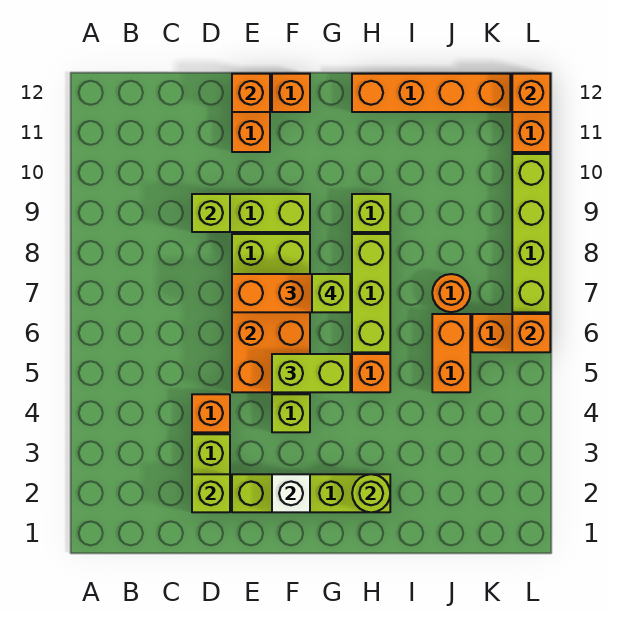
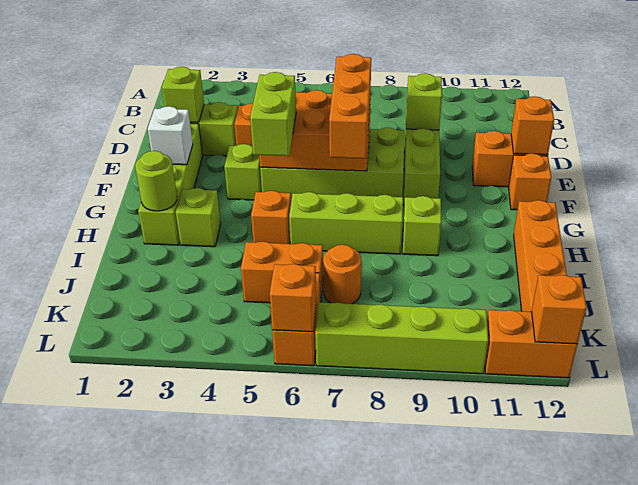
lime 1x1 brick [312,274,350,312] -> lime 1x1 brick moved to [176,188,221,247]

